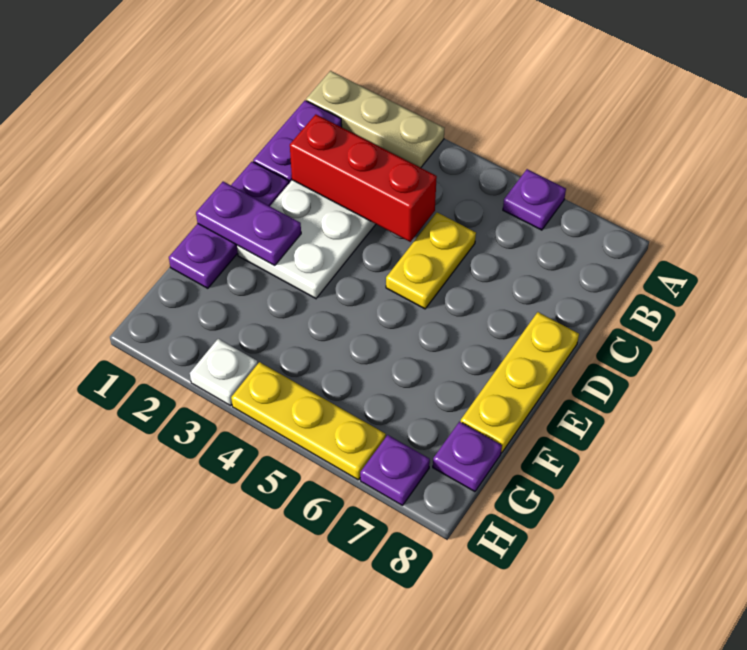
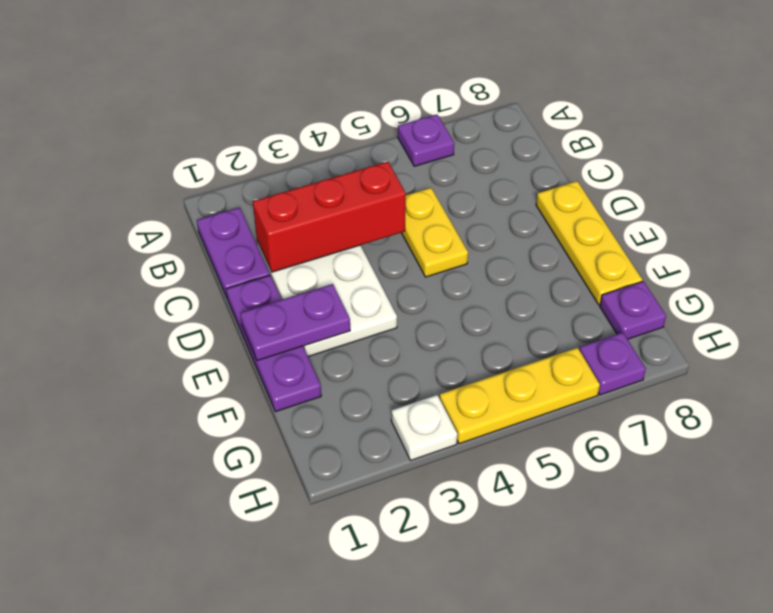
tan 1x3 plate [306,71,445,168] -> none

